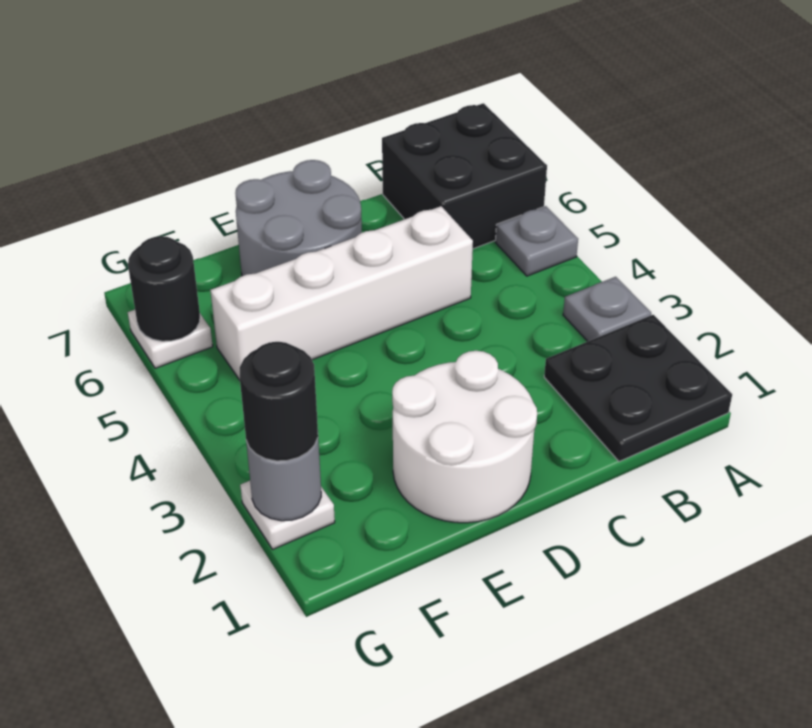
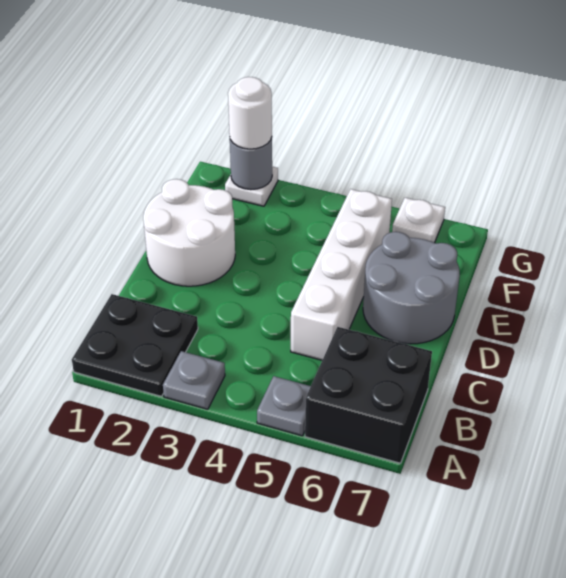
black 1x1 round brick [239,342,318,461] -> white 1x1 round brick [228,77,272,149]
black 1x1 round brick [128,236,200,341] -> none

